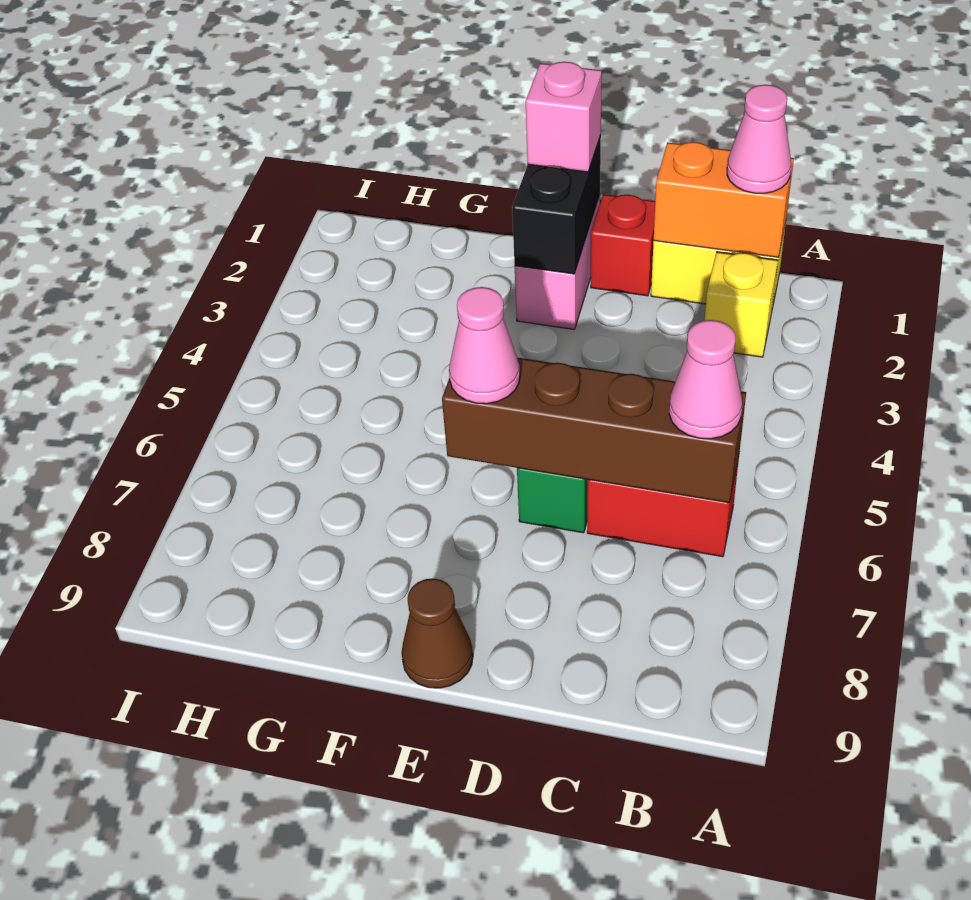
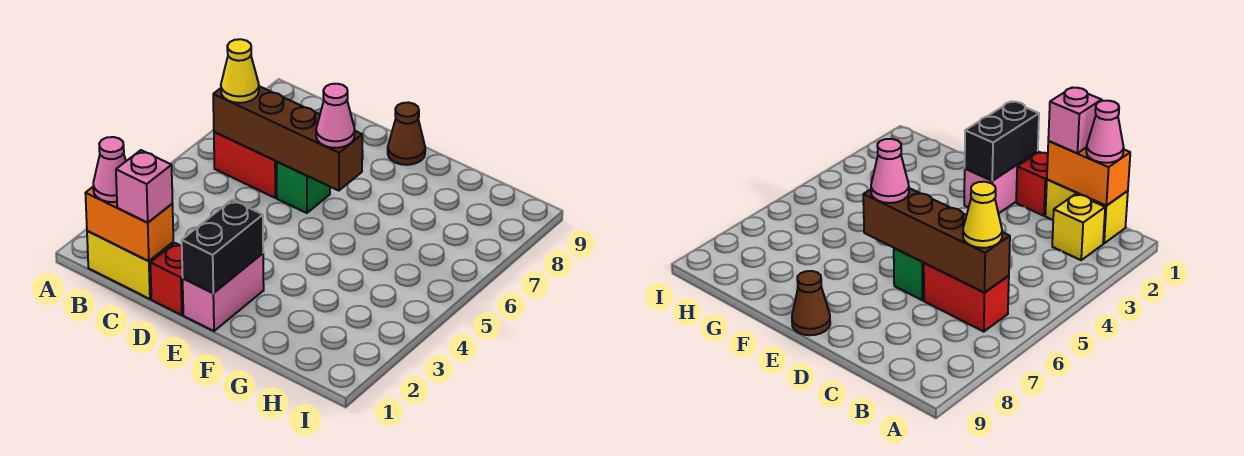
pink 1x1 cone [669,320,742,439] -> yellow 1x1 cone [221,39,259,103]
pink 1x1 brick [526,62,602,172] -> pink 1x1 brick moved to [116,150,172,223]

